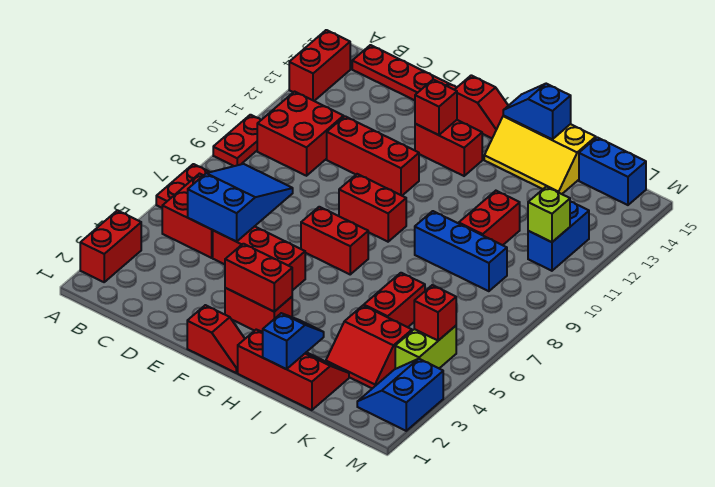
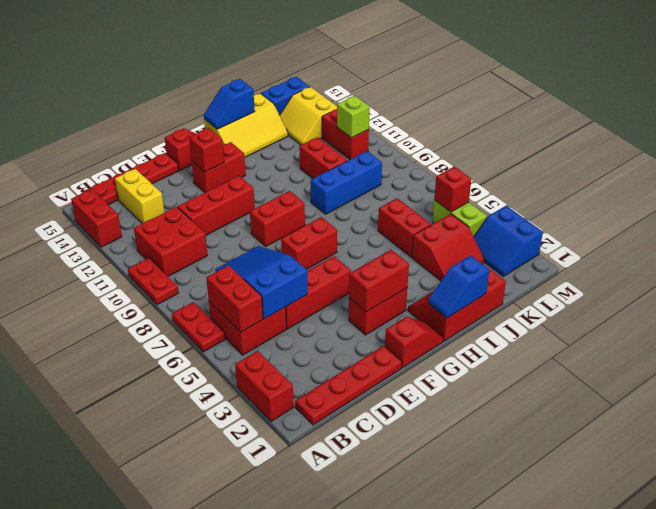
none -> red 1x4 plate [295,346,402,425]
none -> red 1x2 brick [206,265,263,332]
none -> yellow 1x2 brick [115,169,164,224]
blue 1x2 slope [263,313,324,369] -> blue 1x2 slope turned to [428,255,489,318]
none -> yellow 2x2 slope [280,87,337,145]
blue 1x2 brick [528,202,589,271] -> red 1x2 brick [322,109,369,159]

